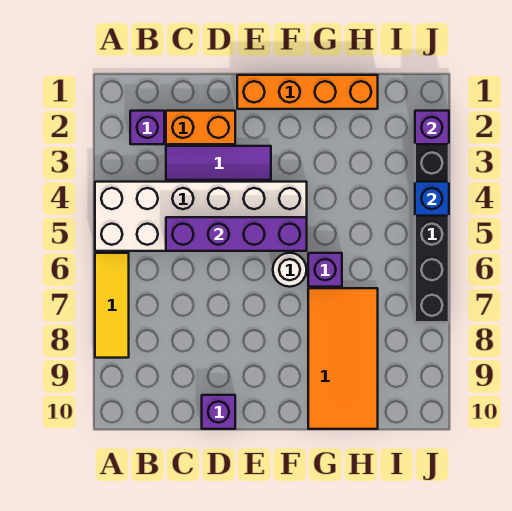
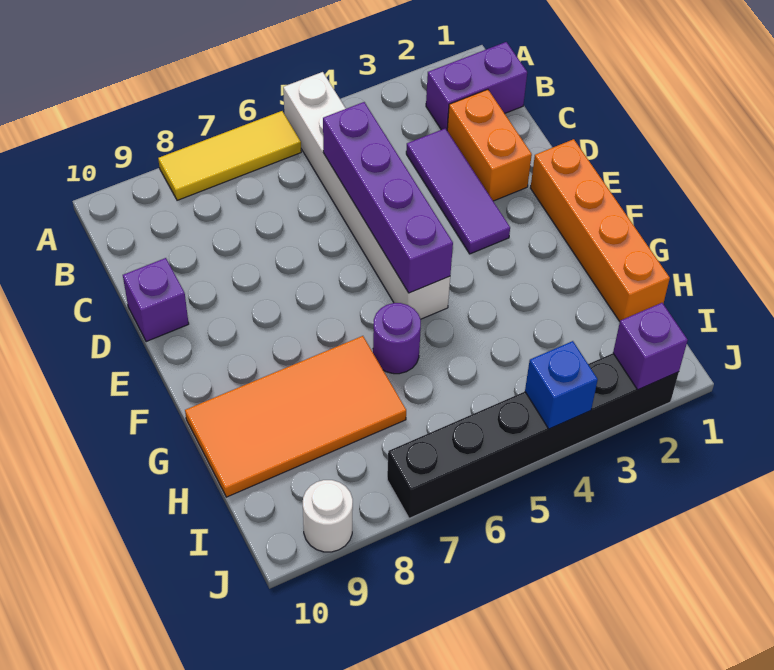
white 2x6 brick [95,182,307,251] -> white 1x6 brick [283,72,450,319]
purple 1x1 brick [130,111,164,144] -> purple 1x2 brick [426,42,527,130]
white 1x1 round brick [273,253,307,287] -> white 1x1 round brick moved to [303,480,353,552]
purple 1x1 brick [308,253,342,287] -> purple 1x1 round brick [373,303,421,374]

